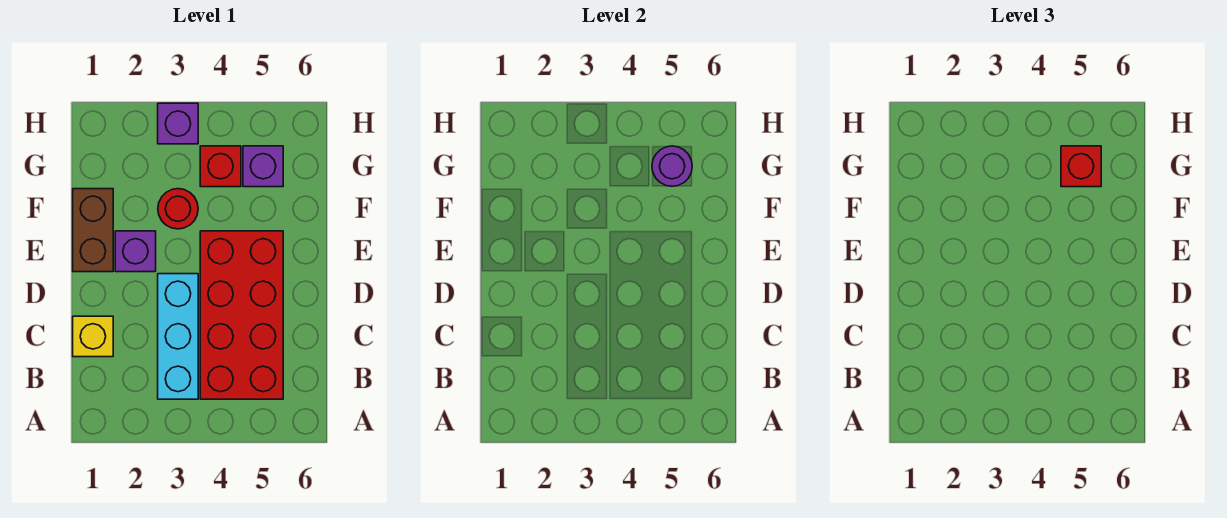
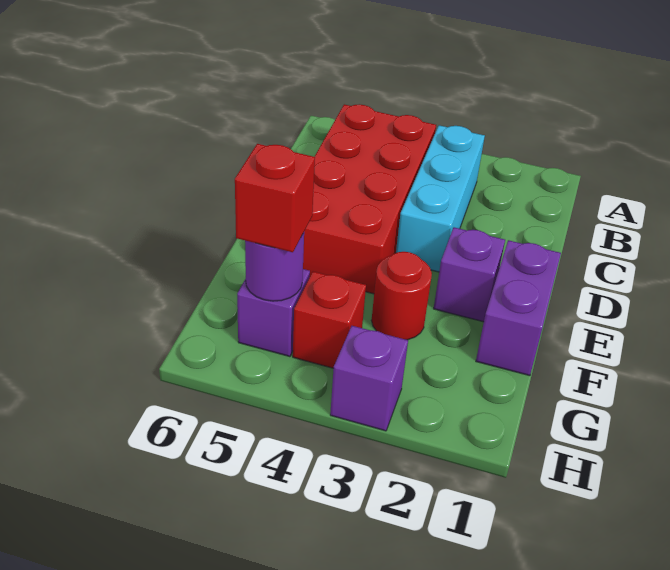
yellow 1x1 brick [73,316,113,357] -> none
brown 1x2 brick [73,189,113,272] -> purple 1x2 brick [476,240,561,376]

